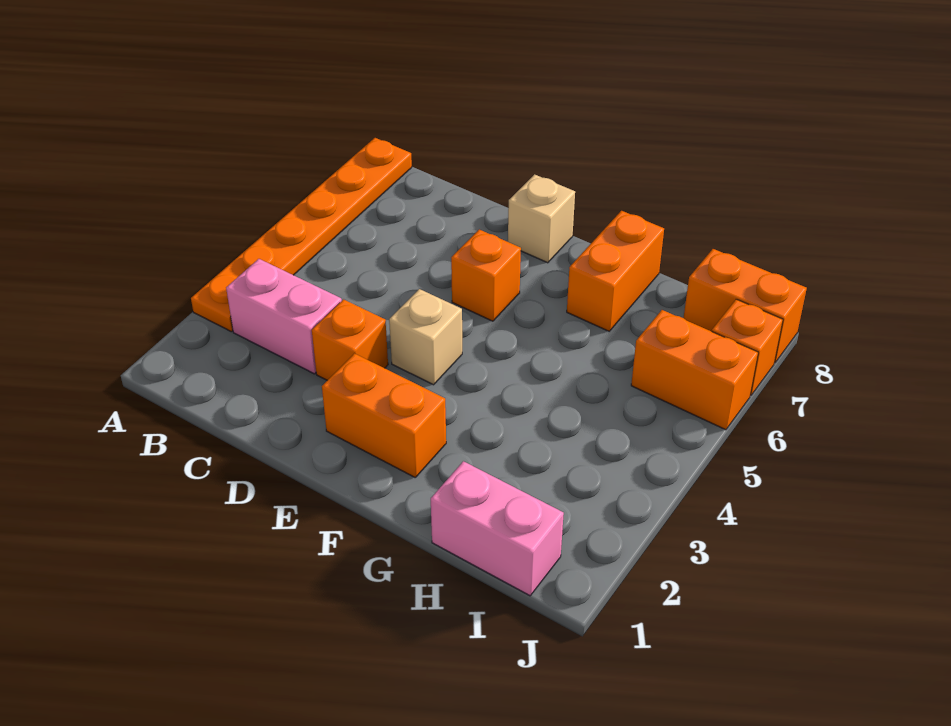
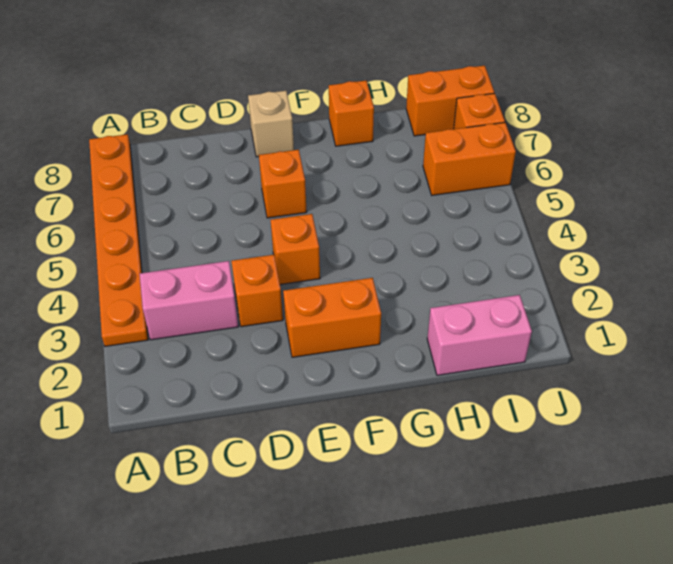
tan 1x1 brick [389,289,462,385] -> orange 1x1 brick [271,214,320,284]
orange 1x2 brick [567,211,664,331] -> orange 1x1 brick [329,81,374,146]

